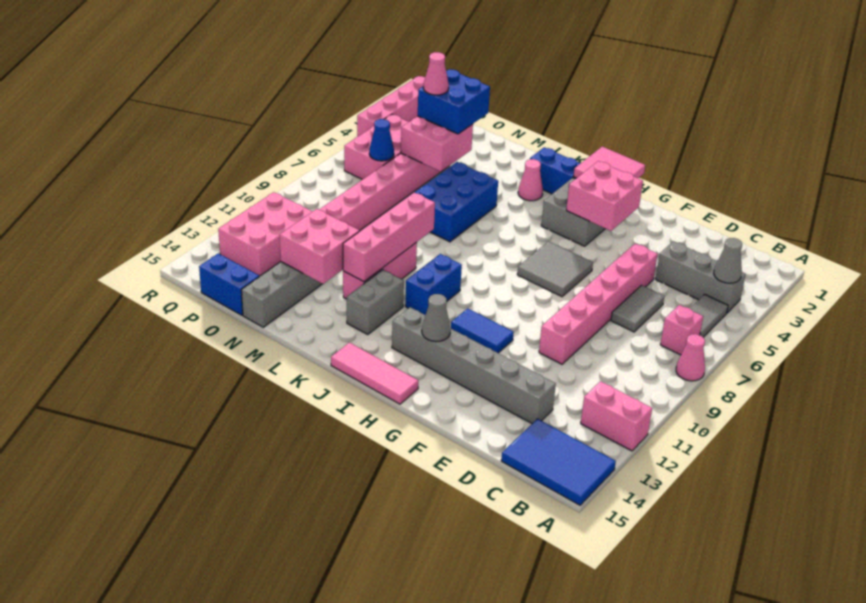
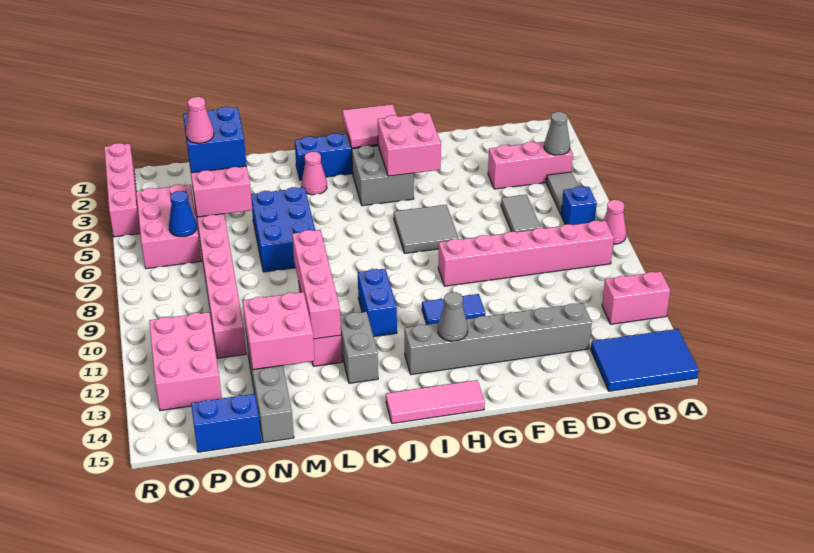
grey 1x3 brick [655,241,746,313] -> pink 1x3 brick [488,142,573,189]
pink 1x1 brick [660,305,703,355] -> blue 1x1 brick [561,186,597,225]
pink 1x6 brick [539,244,658,364] -> pink 1x6 brick turned to [438,221,614,286]

